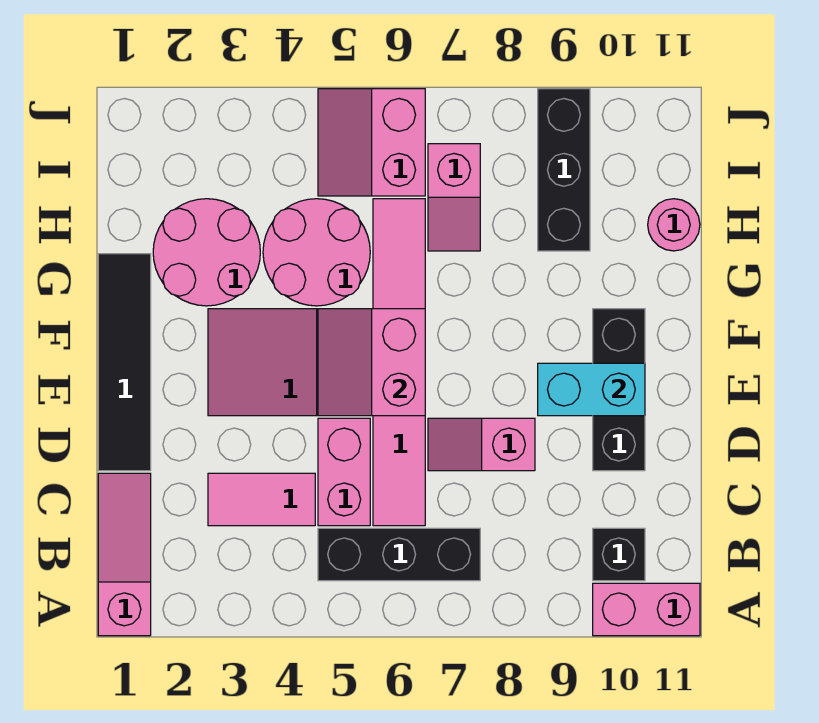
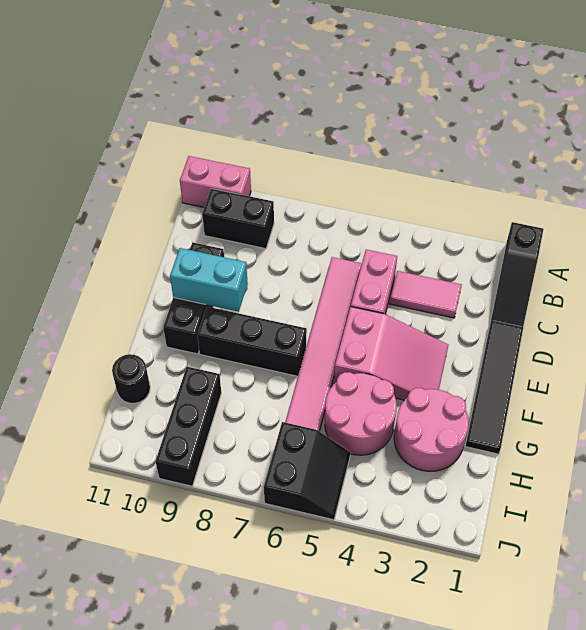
pink 1x3 slope [98,473,151,636] -> black 1x3 slope [491,222,543,327]
black 1x3 brick [318,528,480,581] -> black 1x3 brick moved to [197,307,307,376]
black 1x1 brick [593,528,645,581] -> black 1x2 brick [202,188,274,249]
pink 1x2 slope [428,418,535,471] -> none
pink 2x2 slope [318,309,425,416] -> none
pink 1x2 slope [428,144,480,251] -> none
pink 1x1 round brick [648,199,700,251] -> black 1x1 round brick [112,354,150,404]
pink 2x2 slope [318,89,425,196] -> black 2x2 slope [264,422,351,520]

